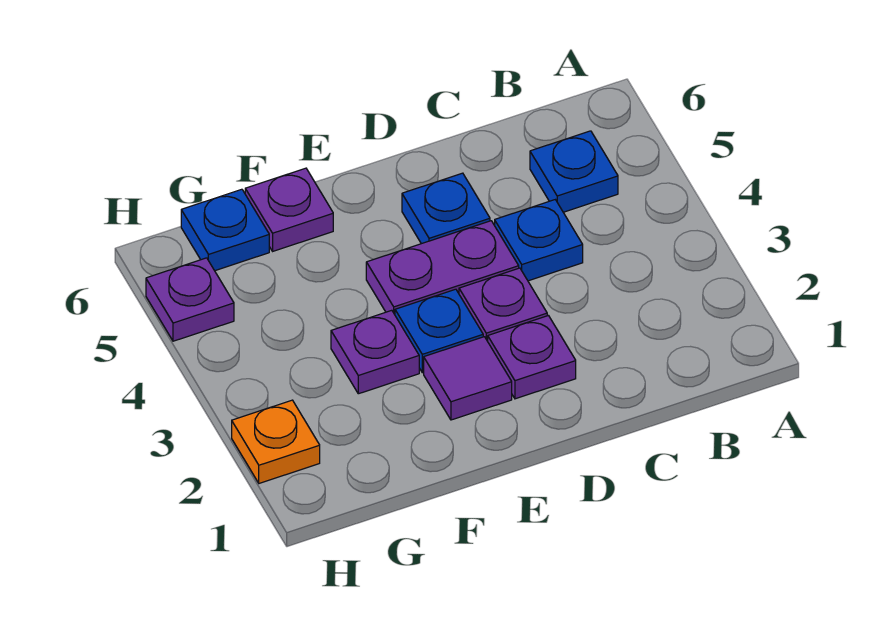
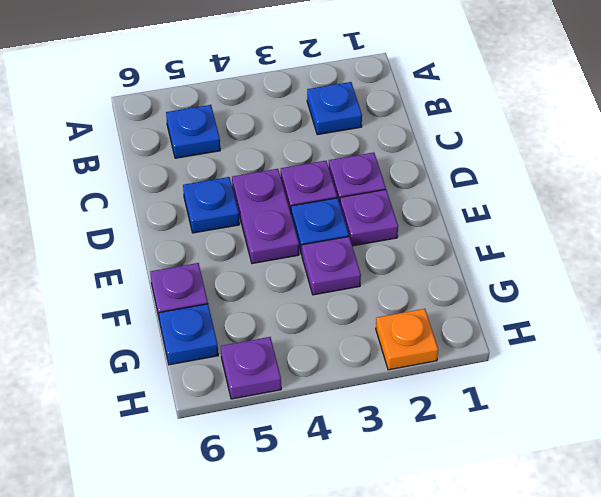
blue 1x1 plate [495,200,583,281] -> blue 1x1 plate moved to [307,82,362,135]
purple 1x1 tile [424,337,512,420] -> purple 1x1 plate [340,190,398,246]

